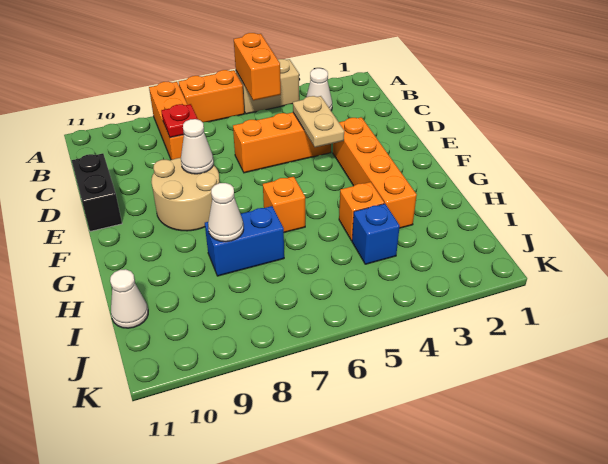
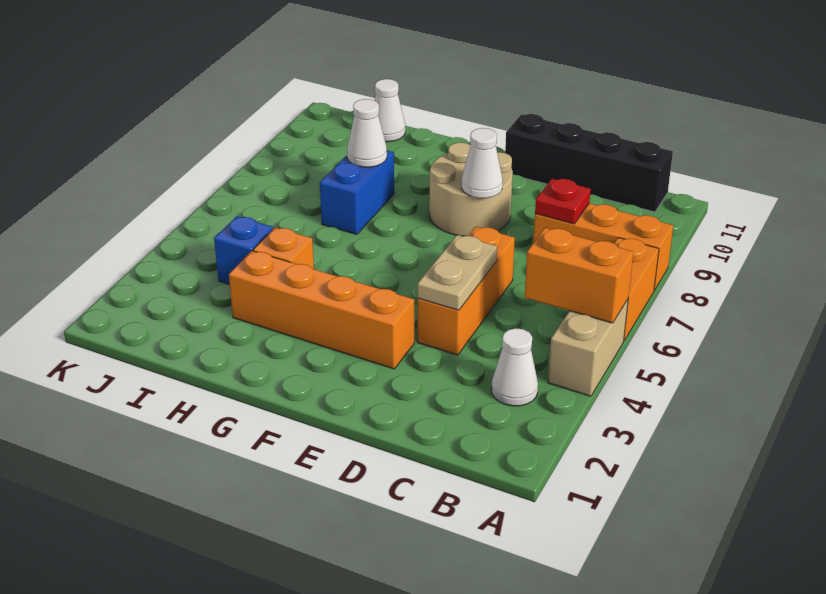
tan 1x2 plate [293,96,344,147] -> tan 1x2 plate turned to [418,235,497,310]
black 1x2 brick [72,153,122,231] -> black 1x4 brick [505,114,673,212]
orange 1x1 brick [263,177,305,233] -> none

